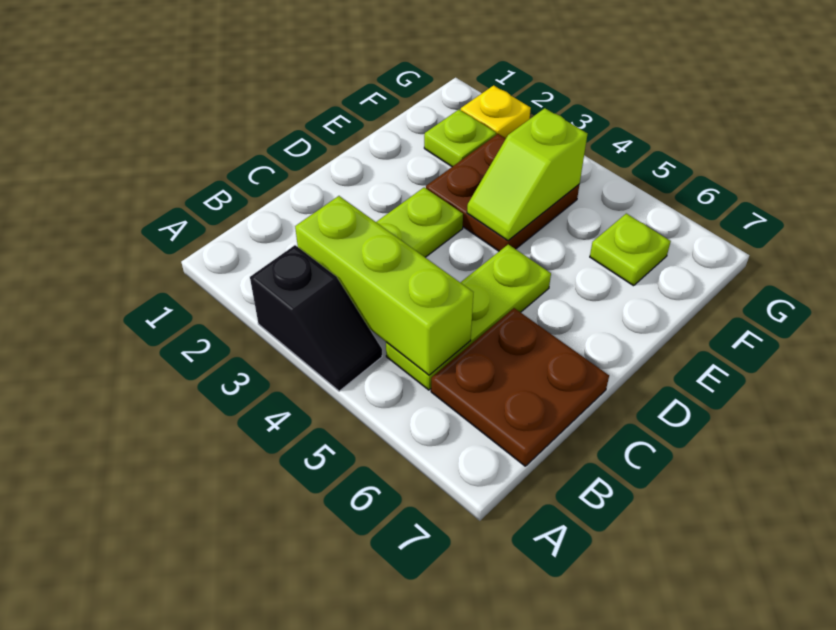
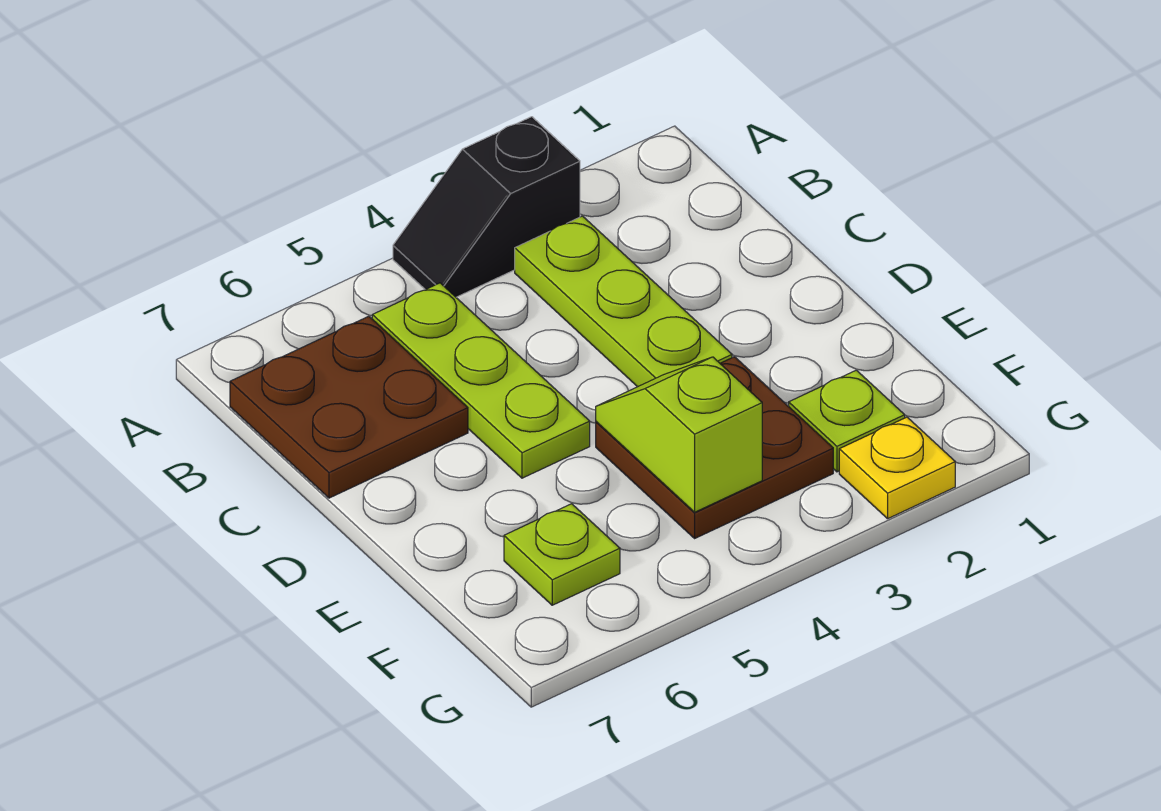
lime 1x3 brick [295,196,473,375] -> none

